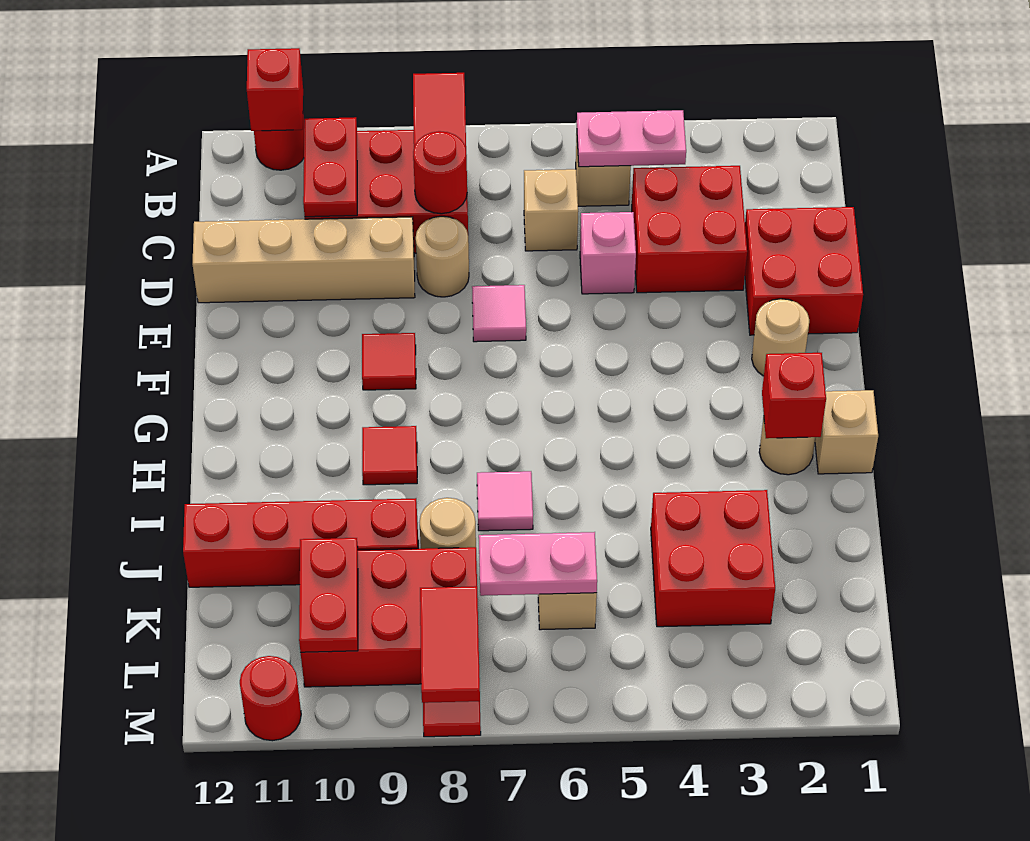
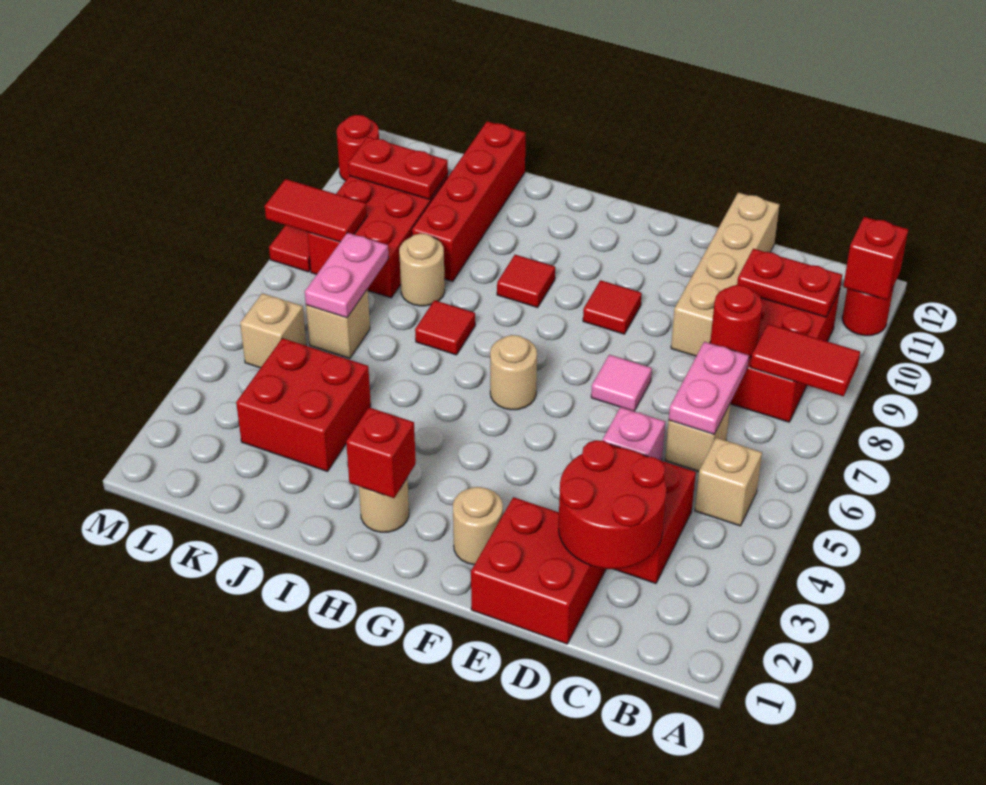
pink 1x2 plate [577,110,686,167] -> pink 1x2 plate moved to [669,342,749,434]
none -> red 2x2 round brick [559,440,666,569]
tan 1x1 round brick [416,216,469,297] -> tan 1x1 round brick moved to [490,335,537,410]
tan 1x1 brick [815,390,878,474] -> tan 1x1 brick moved to [240,293,306,368]
pink 1x1 tile [477,471,533,531] -> red 1x1 tile [415,300,475,355]

